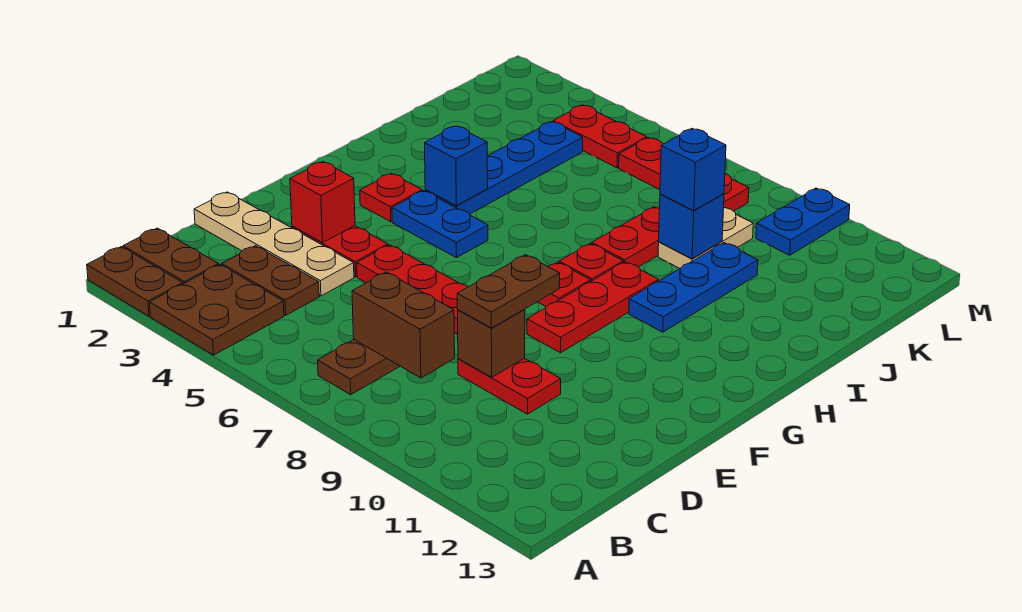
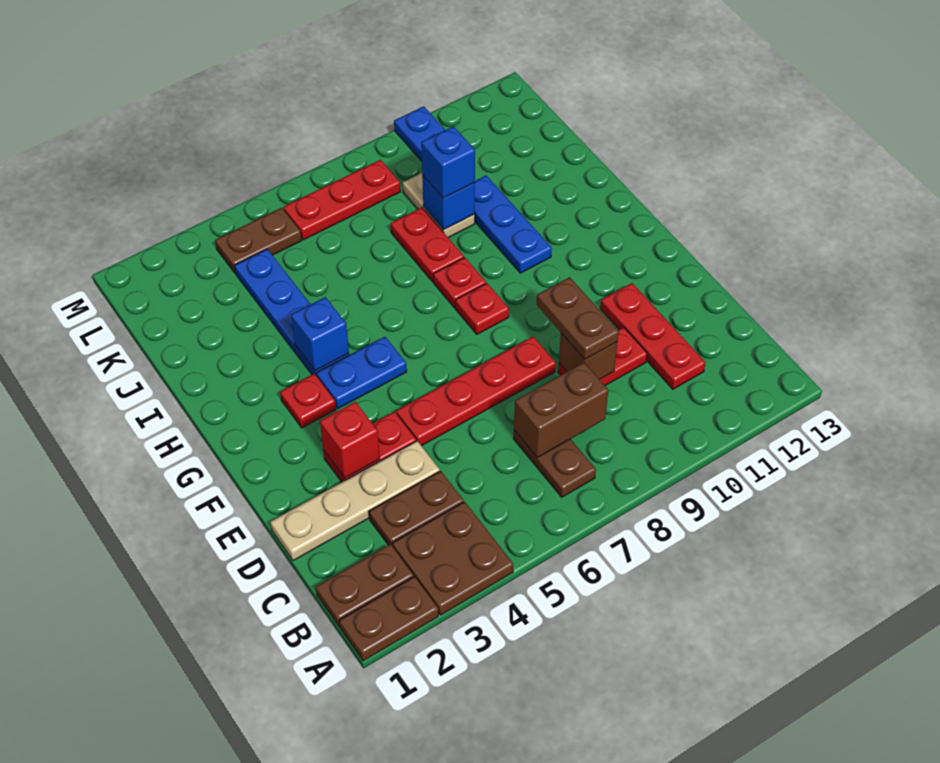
red 1x3 plate [527,262,658,353] -> red 1x3 plate moved to [600,283,705,389]
red 1x2 plate [553,105,647,168] -> brown 1x2 plate [215,208,302,274]

